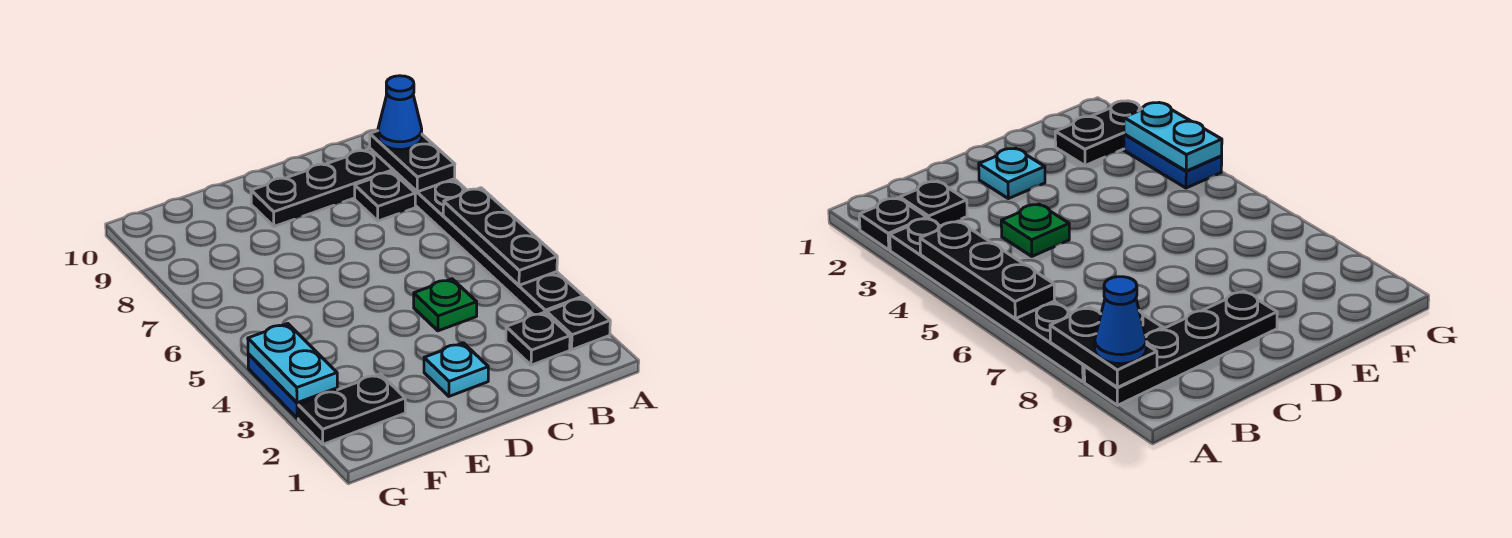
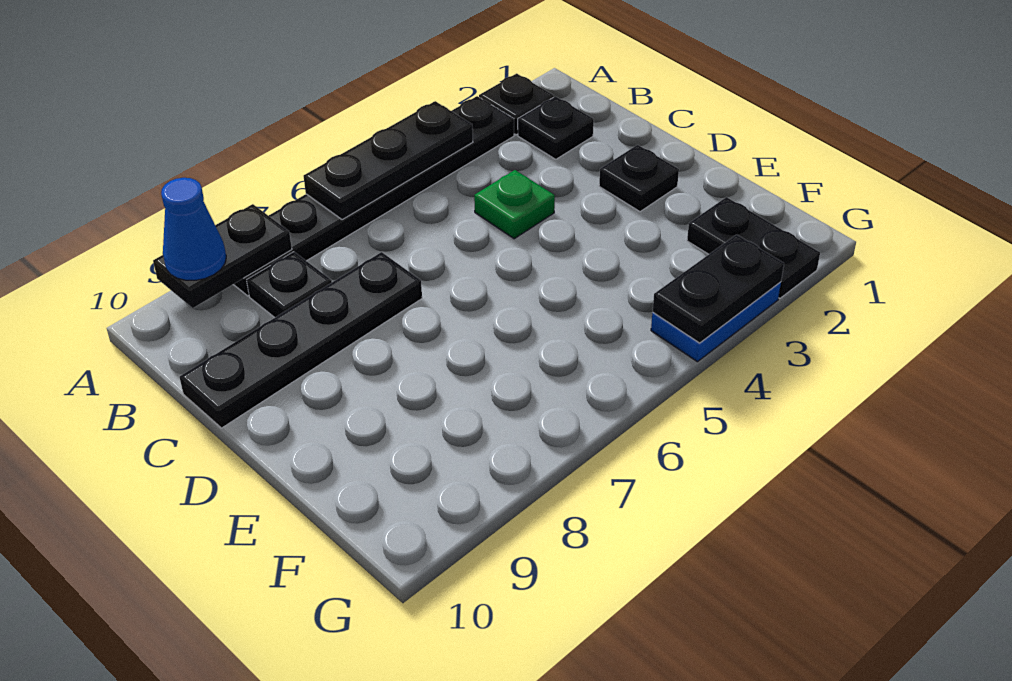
black 1x4 plate [251,149,394,226] -> black 1x4 plate turned to [179,252,422,428]
cyan 1x1 plate [424,343,488,396] -> black 1x1 plate [599,145,679,212]
cyan 1x2 plate [248,324,337,403] -> black 1x2 plate [653,235,784,343]

